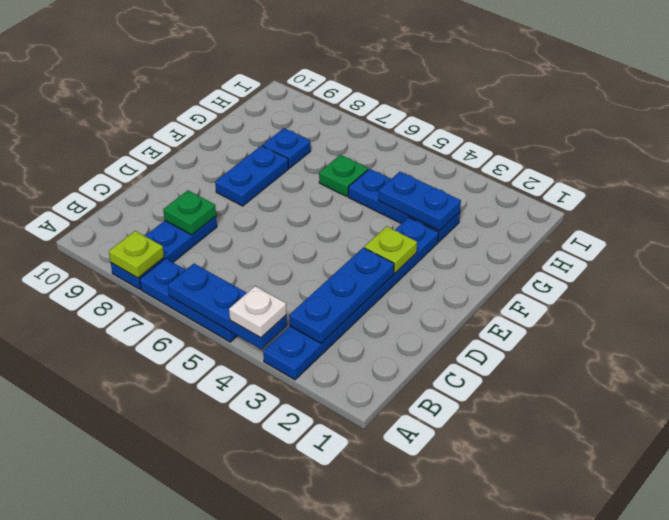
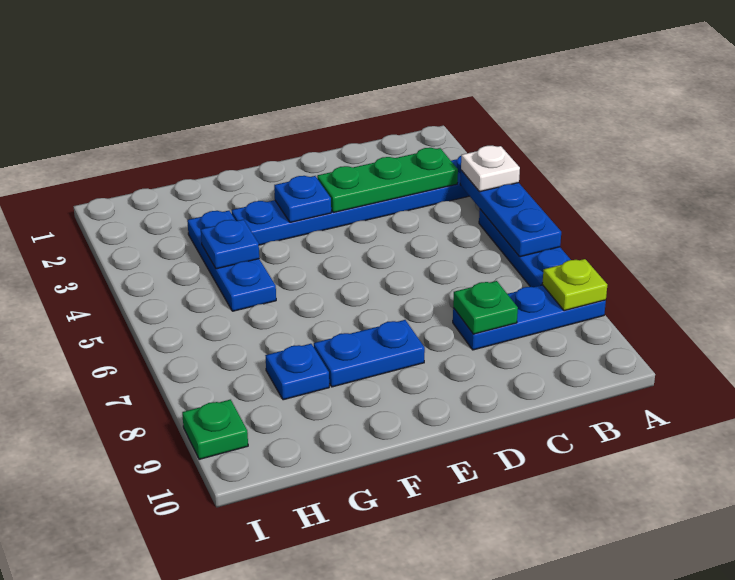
blue 1x3 plate [289,248,394,343] -> green 1x3 plate [317,148,458,213]
lime 1x1 plate [364,226,417,273] -> blue 1x1 plate [274,176,331,222]
blue 1x2 plate [379,172,461,231] -> blue 1x1 plate [201,219,259,269]
green 1x1 plate [319,155,368,197] -> green 1x1 plate moved to [182,400,248,459]

